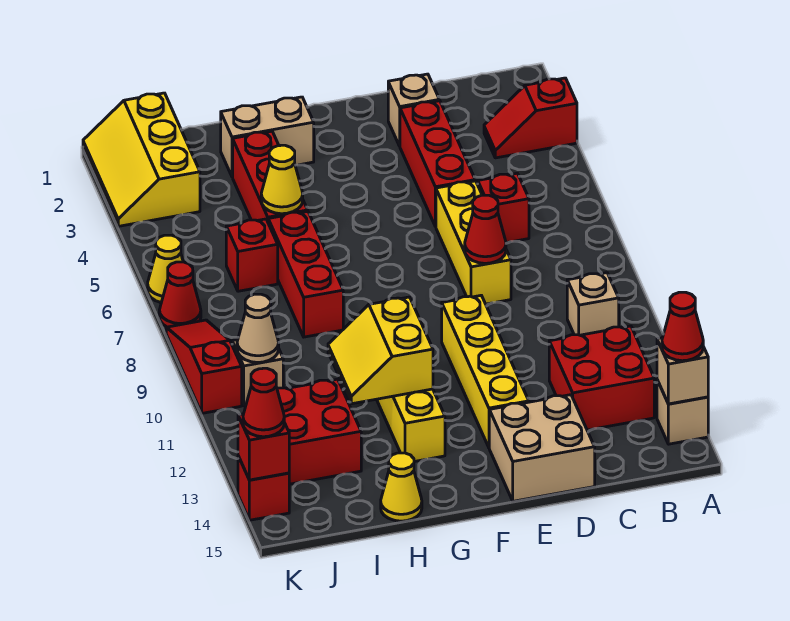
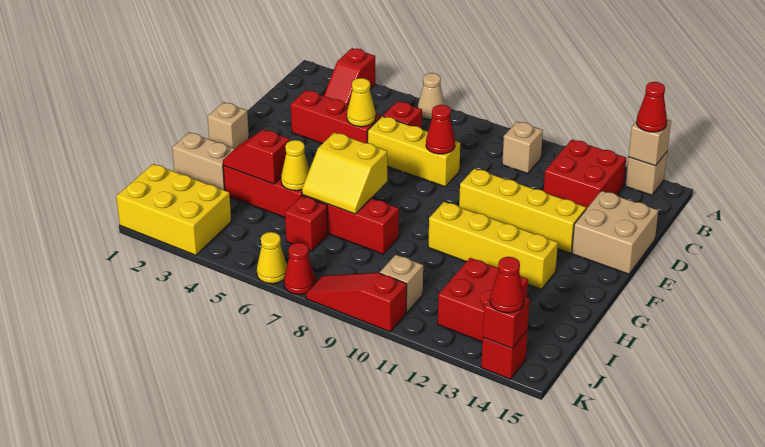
tan 1x1 brick [388,74,439,146] -> tan 1x1 brick moved to [207,102,249,149]
tan 1x2 brick [221,97,314,177] -> tan 1x2 brick turned to [172,132,234,190]
yellow 2x2 slope [328,297,433,404] -> yellow 2x2 slope moved to [302,132,387,214]
none -> red 1x2 slope [223,129,289,184]
yellow 1x1 cone [381,453,422,521] -> yellow 1x1 cone moved to [347,78,376,127]
yellow 2x3 slope [83,93,200,226] -> yellow 2x3 brick [116,164,231,255]
tan 1x1 cone [237,294,279,362] -> tan 1x1 cone moved to [418,73,445,120]

